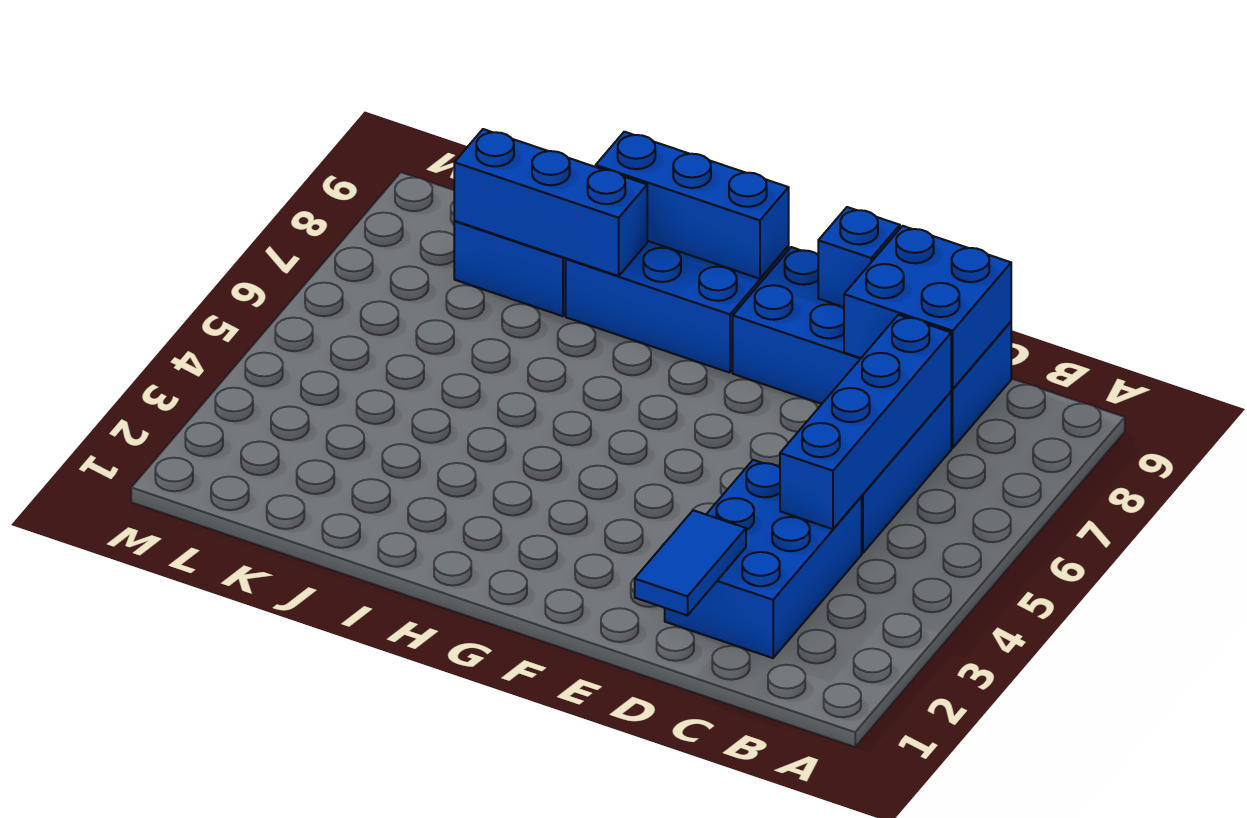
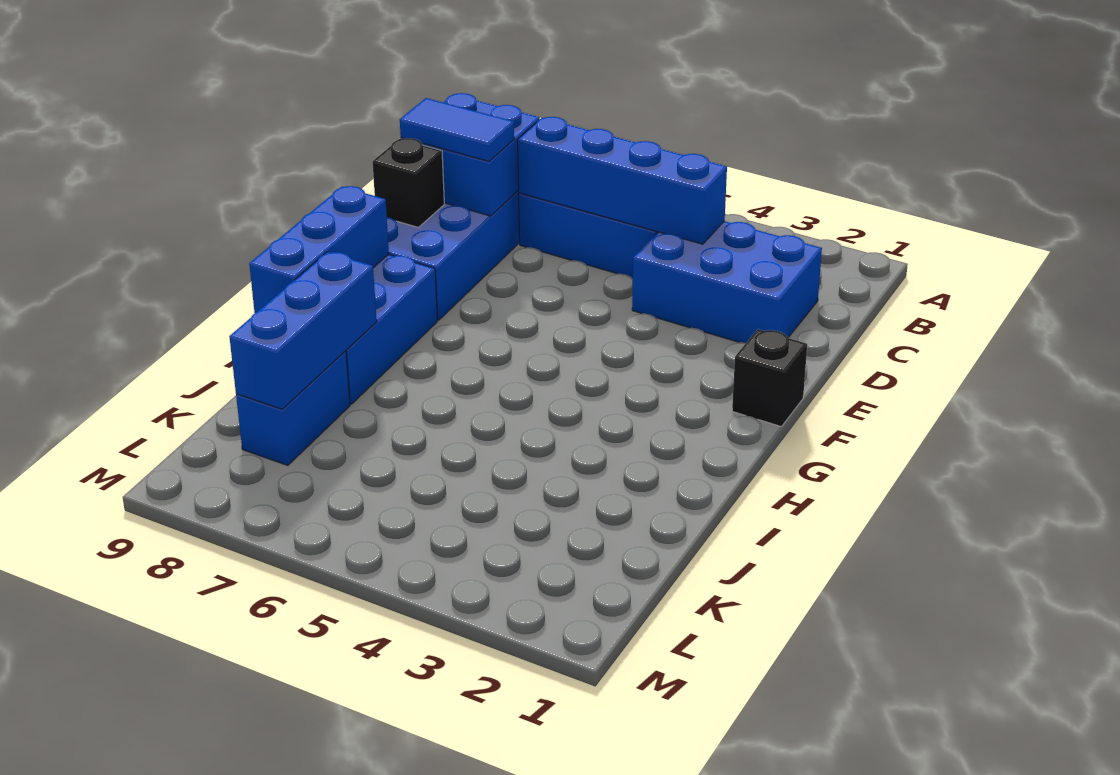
blue 1x2 tile [635,510,746,615] -> blue 1x2 tile moved to [400,98,514,161]
blue 1x1 brick [818,207,900,307] -> black 1x1 brick [372,138,444,227]
none -> black 1x1 brick [732,329,807,427]

